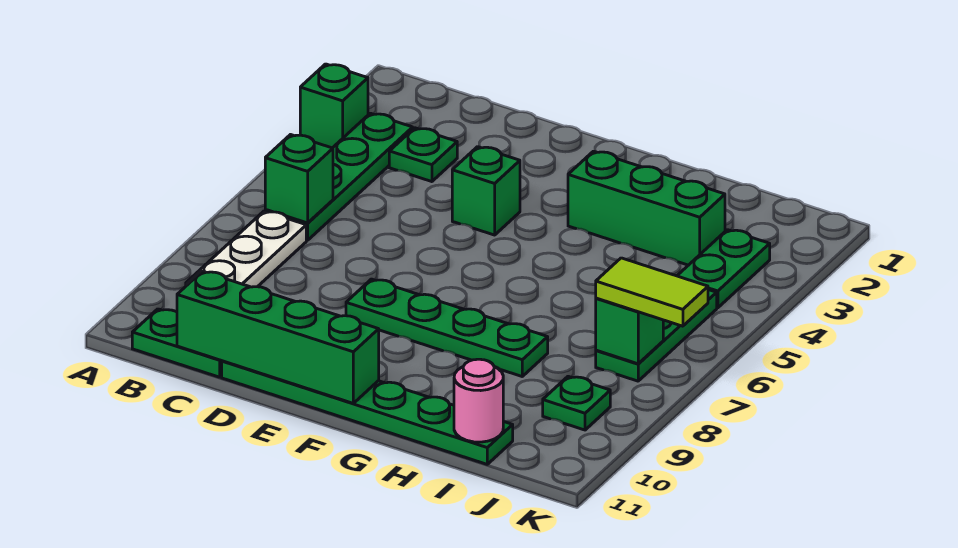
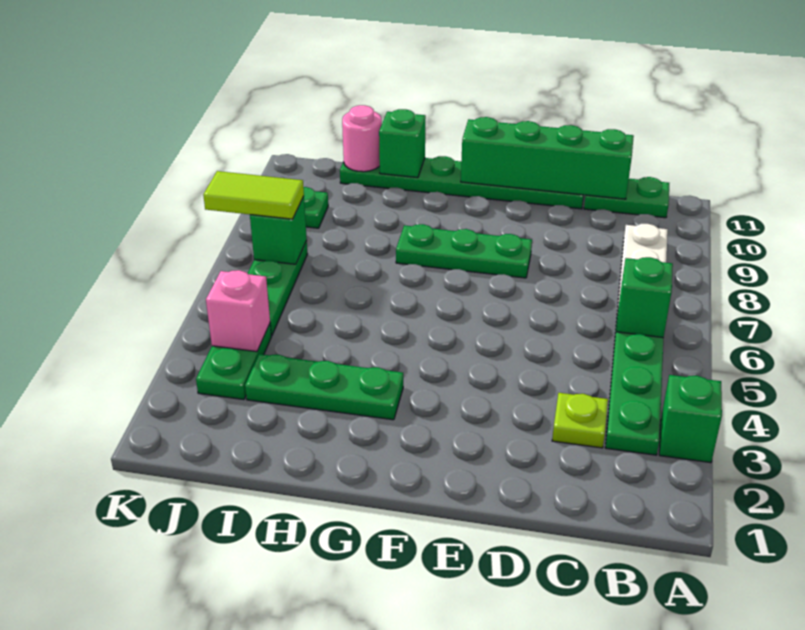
green 1x1 plate [389,128,457,182] -> lime 1x1 plate [552,393,608,448]
green 1x1 brick [452,147,520,235] -> green 1x1 brick moved to [379,109,426,178]
green 1x4 plate [346,279,548,376] -> green 1x3 plate [396,224,532,278]
green 1x3 brick [568,151,725,265] -> green 1x3 plate [245,354,403,420]
none -> pink 1x1 brick [206,270,270,352]

